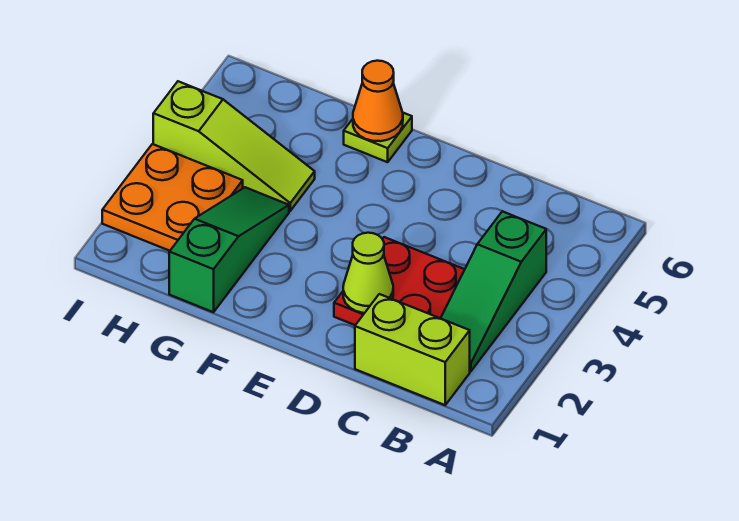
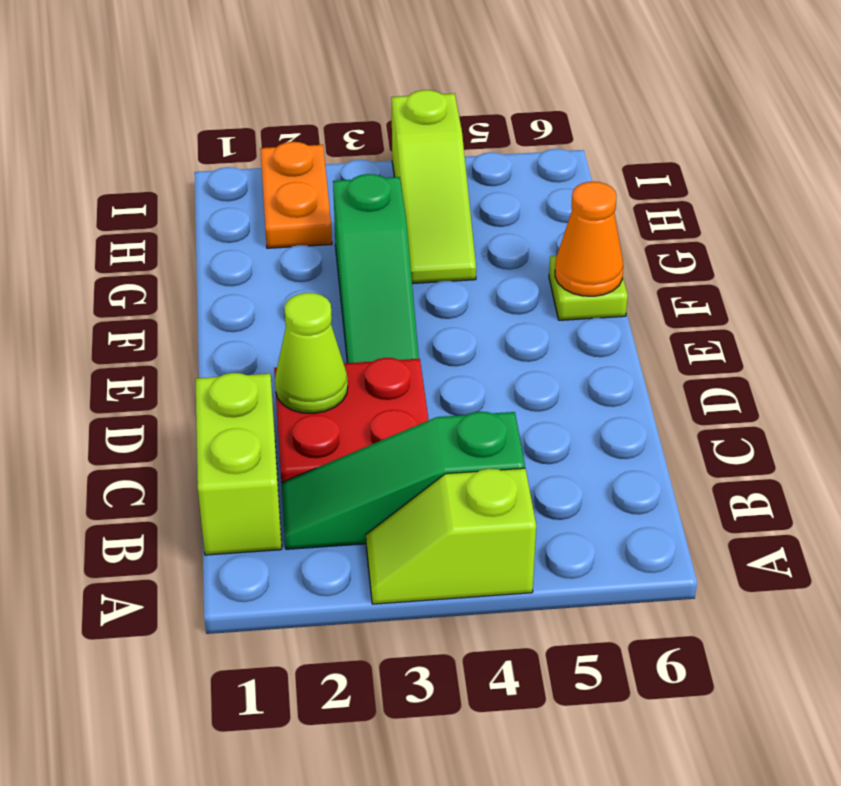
none -> lime 1x2 slope [366,468,536,604]
green 1x3 slope [169,187,289,312] -> green 1x3 slope turned to [333,174,419,363]
orange 2x2 plate [102,144,243,251] -> orange 1x2 plate [260,142,332,248]

